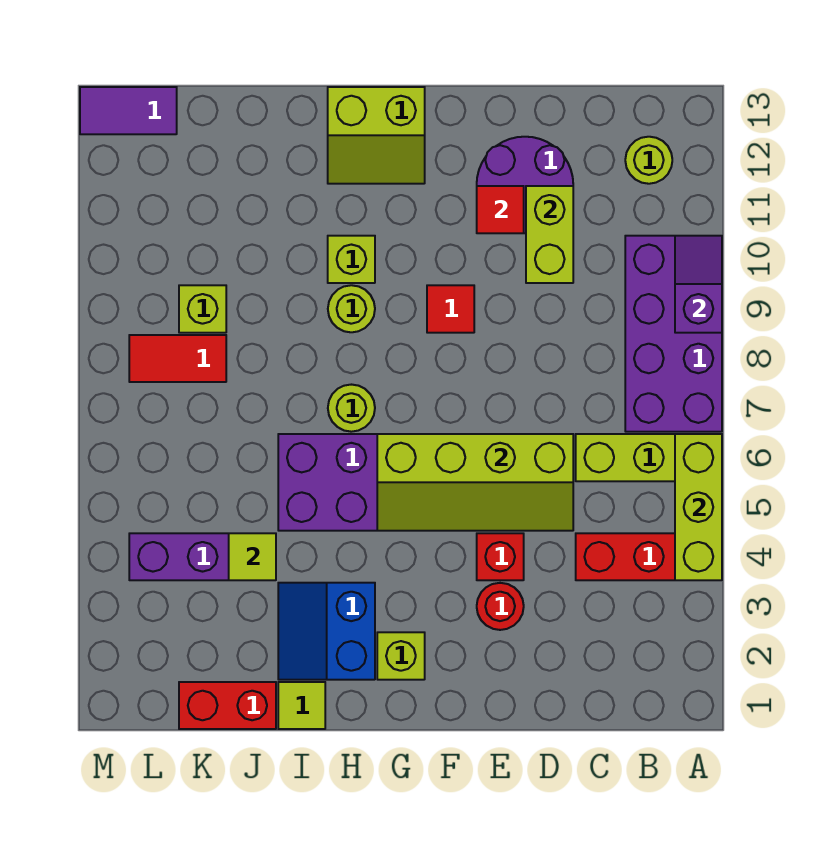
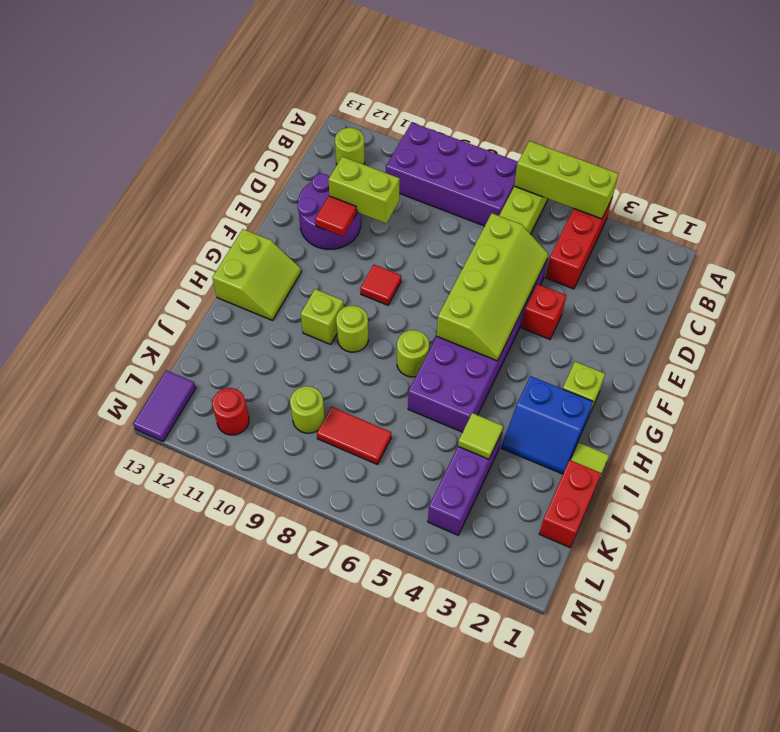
purple 1x2 slope [675,236,722,333] -> none
red 1x1 round brick [477,583,524,630] -> red 1x1 round brick moved to [212,388,249,435]
red 1x2 tile [129,335,226,382] -> red 1x2 tile turned to [317,407,391,465]
lime 1x1 brick [179,285,226,333] -> lime 1x1 round brick [290,386,325,433]

